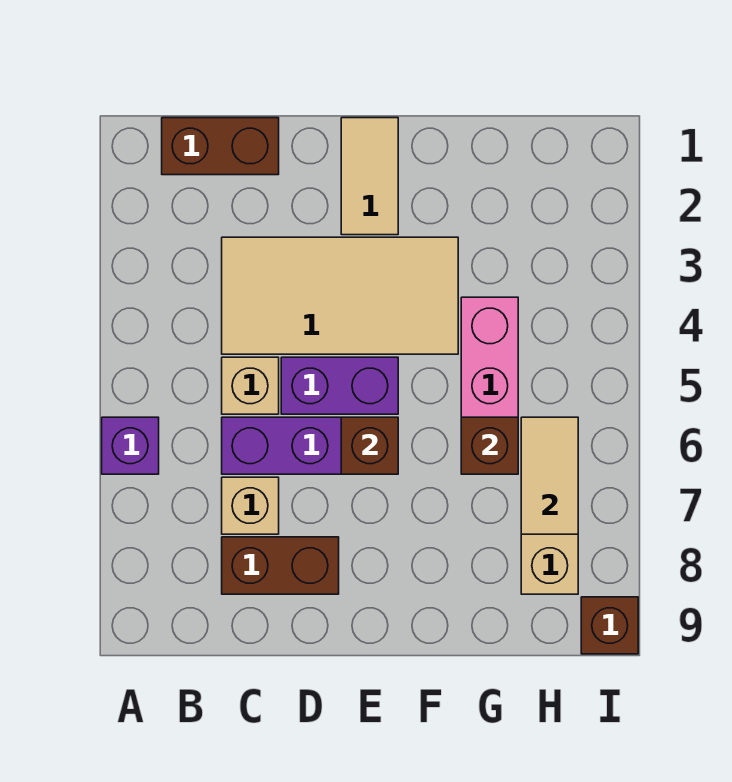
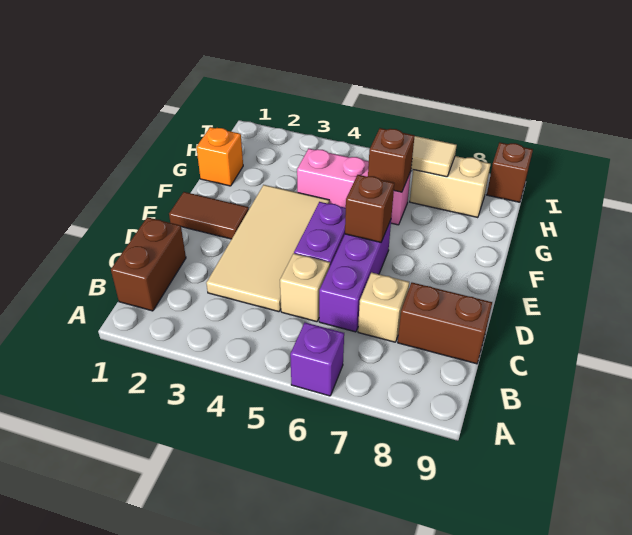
brown 1x2 brick [222,537,339,594] -> brown 1x2 brick turned to [398,283,492,364]
tan 1x2 tile [341,118,398,235] -> brown 1x2 tile [169,192,249,239]
none -> orange 1x1 brick [196,127,243,186]

